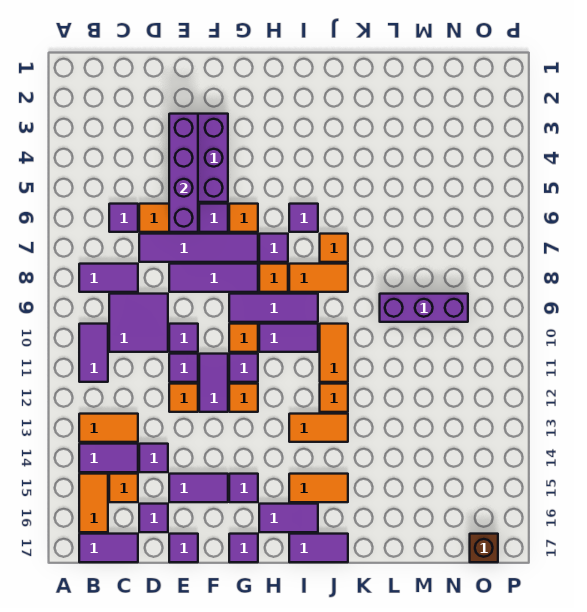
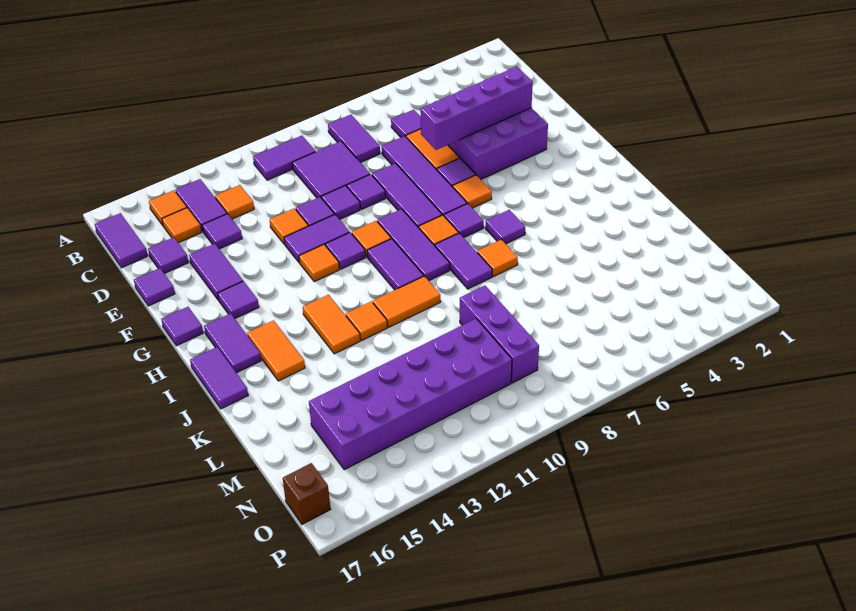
orange 1x2 tile [79,414,138,442] -> orange 1x1 tile [215,185,254,219]
orange 1x2 tile [79,474,108,532] -> orange 1x1 tile [149,190,187,225]
none -> purple 1x1 tile [347,174,386,209]
orange 1x2 tile [289,264,348,292] -> purple 1x2 tile [435,233,492,289]
none -> purple 2x6 brick [309,319,512,470]

